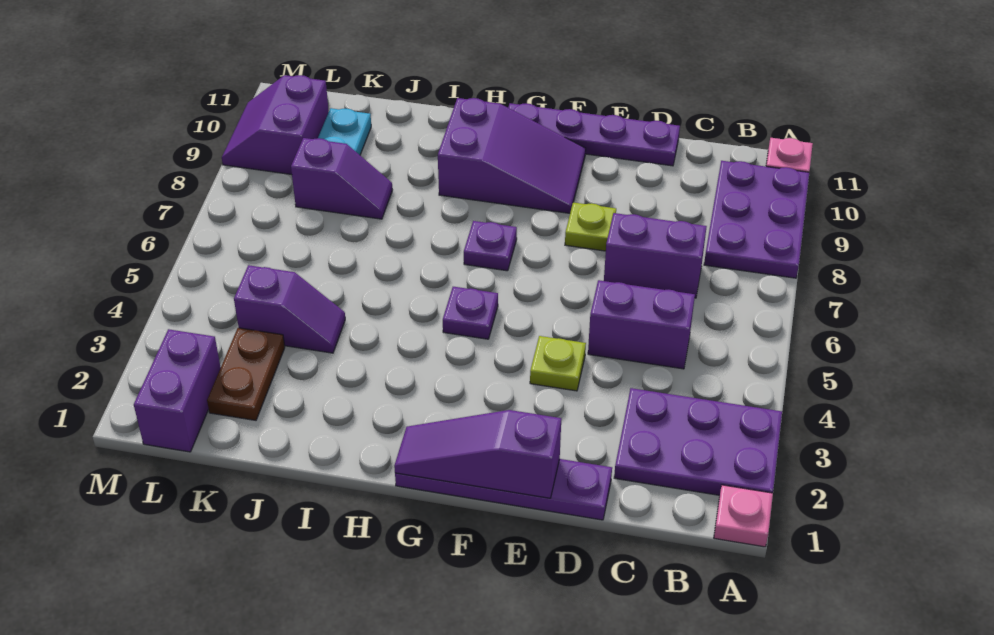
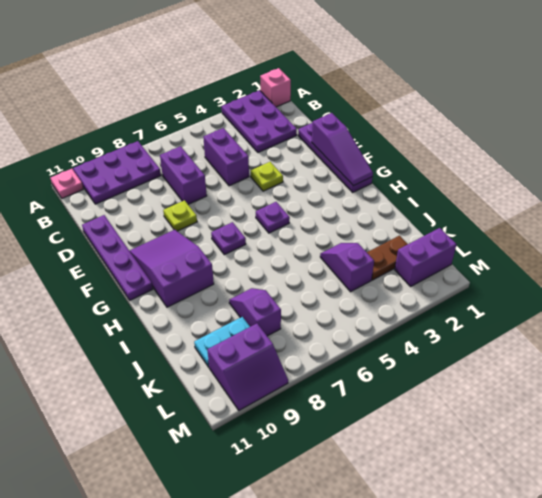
pink 1x1 plate [714,485,773,547] -> pink 1x1 brick [260,68,291,107]

